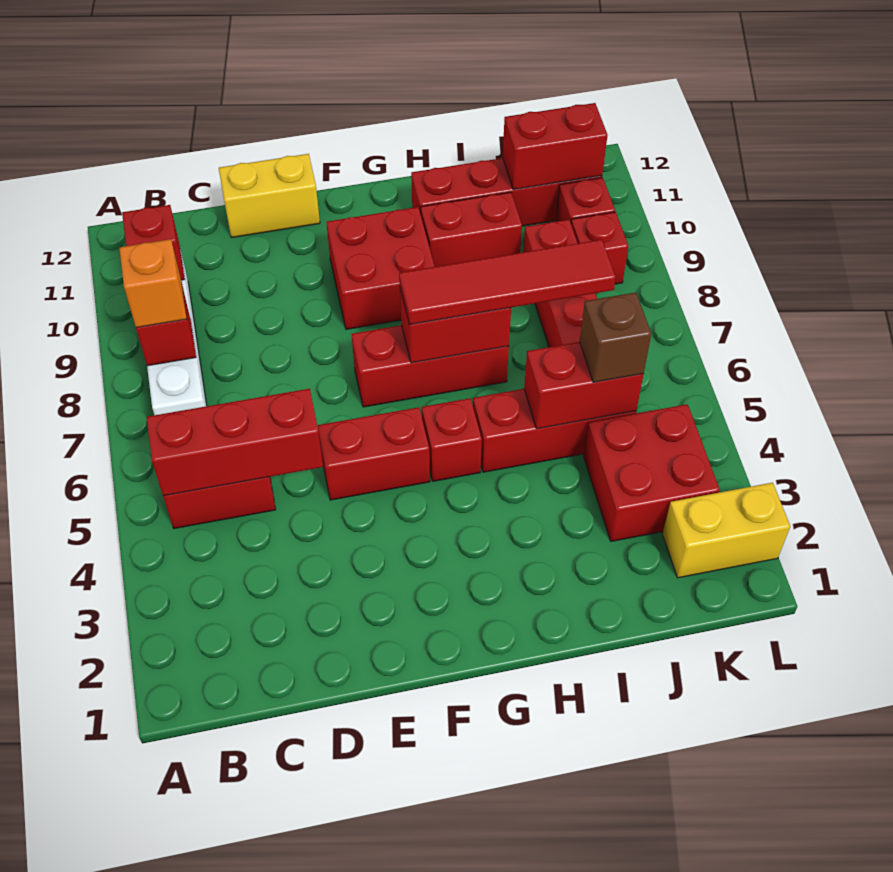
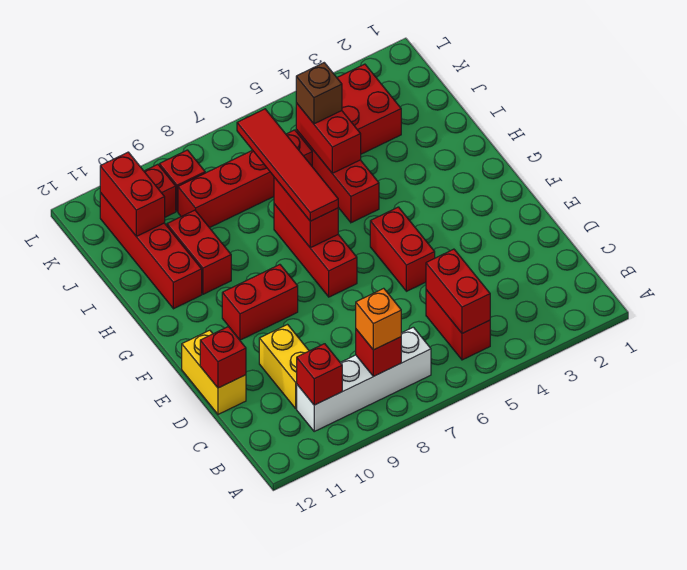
red 1x3 brick [147,389,323,496] -> red 1x2 brick [426,249,490,333]
red 2x2 brick [326,207,435,329] -> red 1x2 brick [222,265,298,340]
red 1x1 brick [422,398,482,481] -> red 1x1 brick moved to [200,327,246,388]
yellow 1x2 brick [663,483,790,578] -> yellow 1x2 brick moved to [259,325,309,408]

